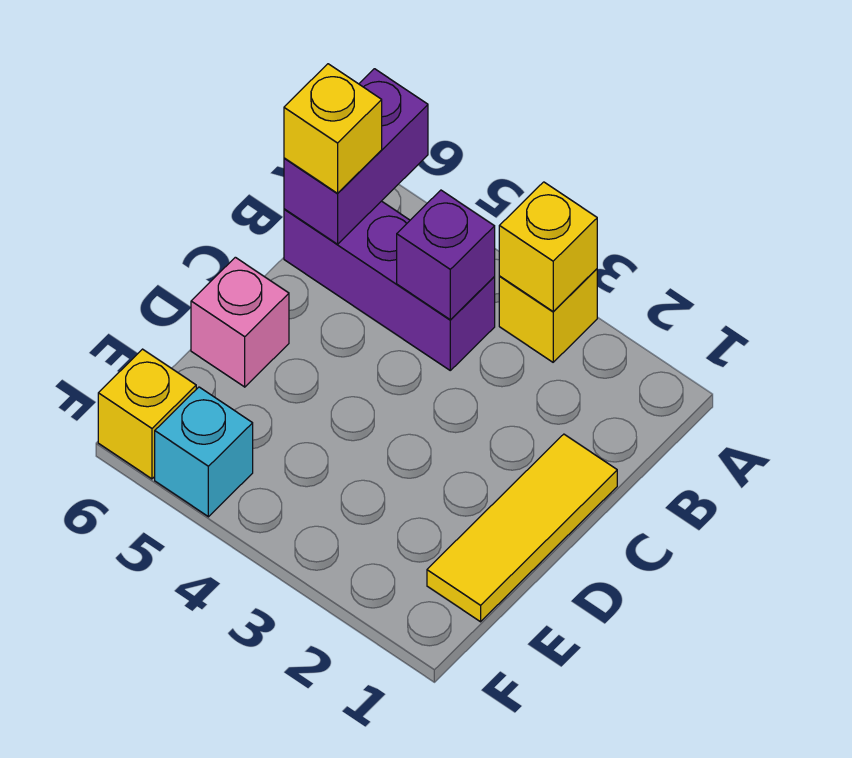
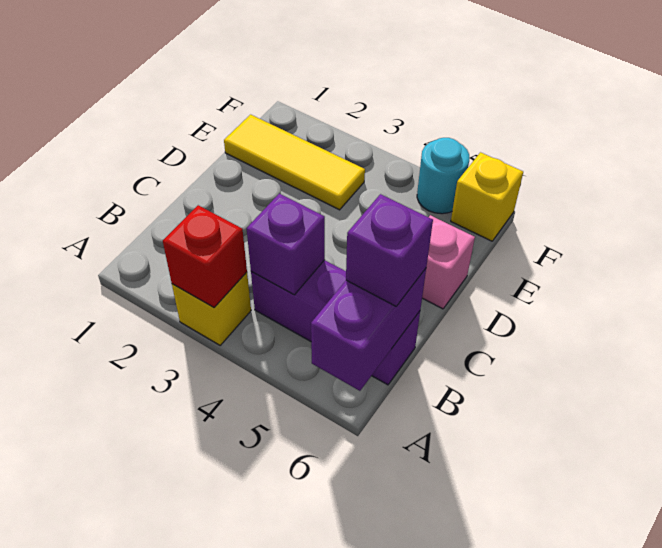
yellow 1x1 brick [499,182,597,312] -> red 1x1 brick [163,205,247,307]
yellow 1x1 brick [284,64,382,194] -> purple 1x1 brick [346,194,433,306]
yellow 1x3 tile [427,434,617,622] -> yellow 1x3 tile turned to [224,115,365,210]
cyan 1x1 brick [155,387,253,517] -> cyan 1x1 round brick [417,138,469,214]

